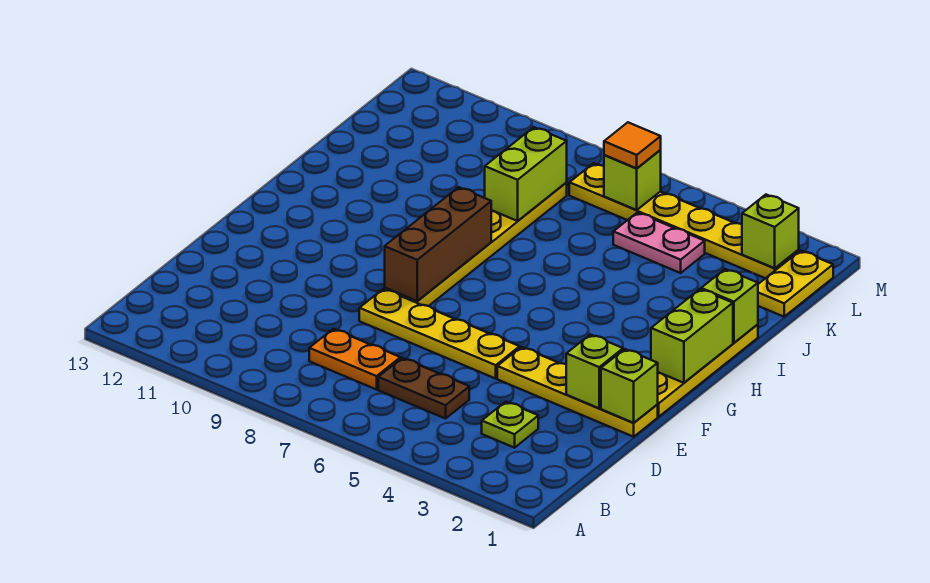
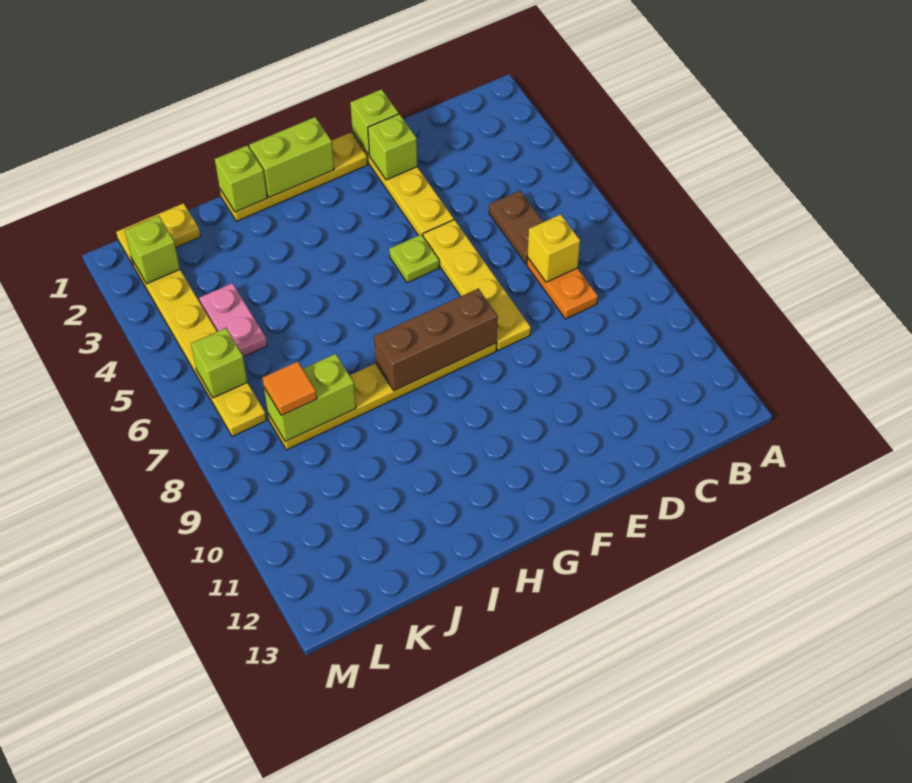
lime 1x1 plate [482,402,538,448] -> lime 1x1 plate moved to [389,235,439,283]
none -> yellow 1x1 brick [527,214,580,282]
orange 1x1 tile [604,122,661,168] -> orange 1x1 tile moved to [262,361,317,415]

